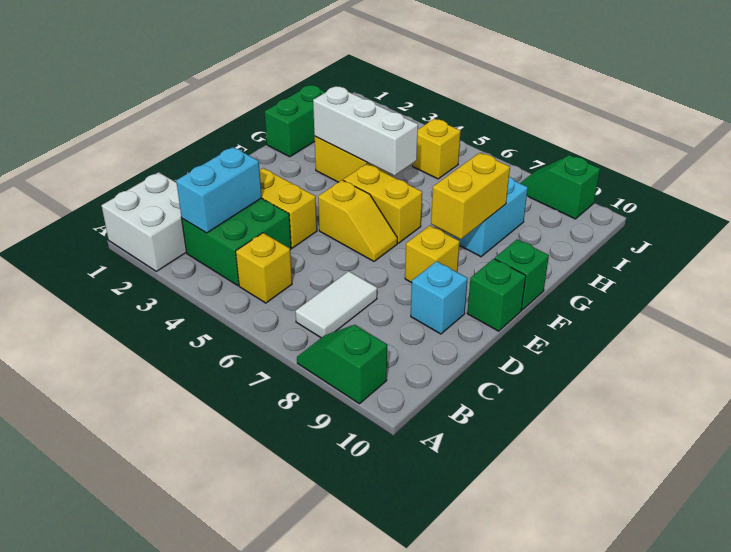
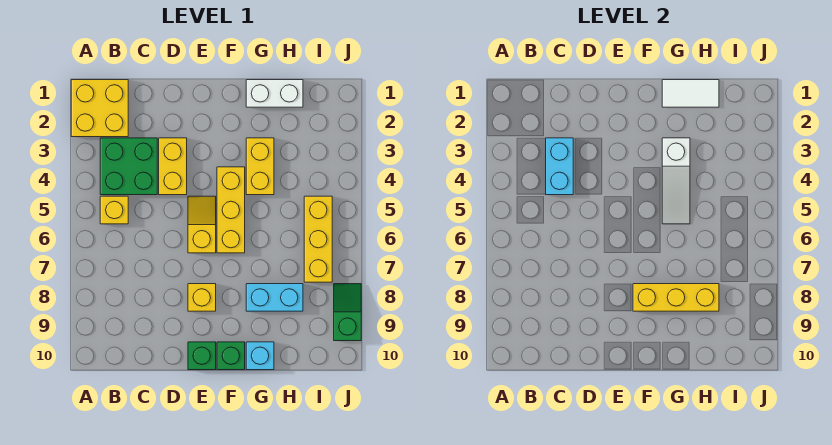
white 2x2 brick [102,172,186,271] -> yellow 2x2 brick [71,80,128,137]
green 1x2 slope [297,325,387,404] -> none
cyan 1x2 brick [176,147,262,233] -> cyan 1x2 brick turned to [546,138,573,195]
white 1x2 tile [295,271,377,338] -> white 1x2 tile moved to [662,80,719,107]
cyan 1x1 brick [411,261,468,334] -> cyan 1x1 brick moved to [246,342,274,370]
yellow 1x2 slope [318,180,397,261] -> yellow 1x2 slope turned to [188,196,216,253]
yellow 1x2 brick [343,164,422,243] -> yellow 1x3 brick [217,167,245,253]
yellow 1x2 brick [431,153,510,239] -> yellow 1x3 brick [633,284,719,311]
green 1x2 brick [265,85,325,157] -> white 1x2 brick [246,80,303,107]
white 1x3 brick [313,86,418,176] -> white 1x3 slope [662,138,690,224]
yellow 1x1 brick [413,119,461,179] -> yellow 1x3 brick [304,196,332,282]

